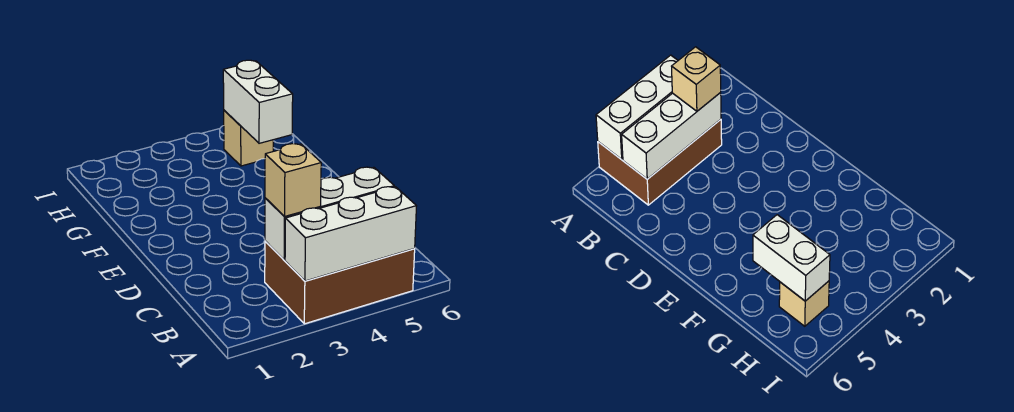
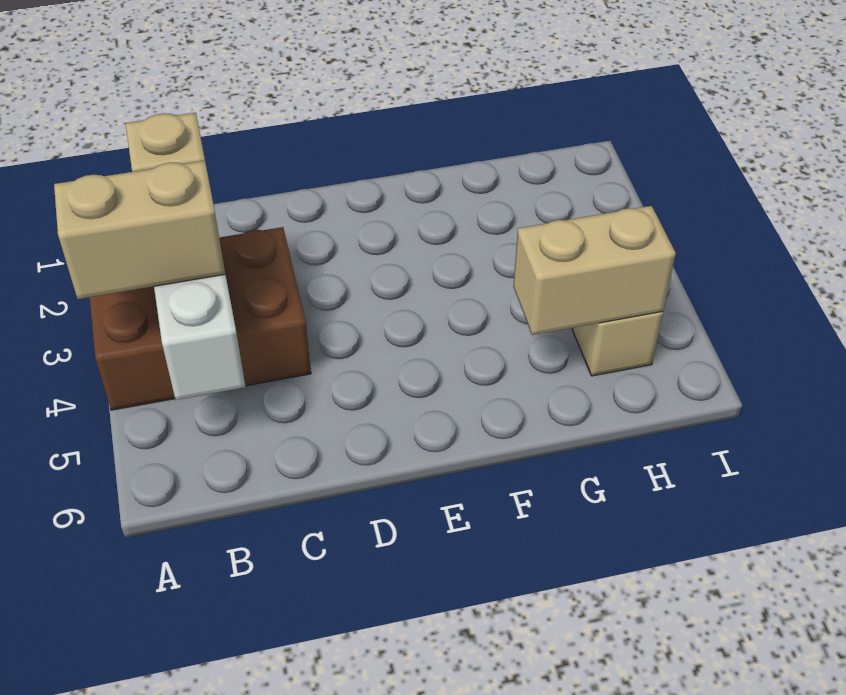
brown 2x3 brick [265,241,415,324] -> brown 2x3 brick turned to [90,227,311,410]
white 1x3 brick [285,187,416,281] -> none
none -> tan 1x2 brick [54,161,225,299]
white 1x2 brick [223,60,293,143] -> tan 1x2 brick [513,206,676,335]

